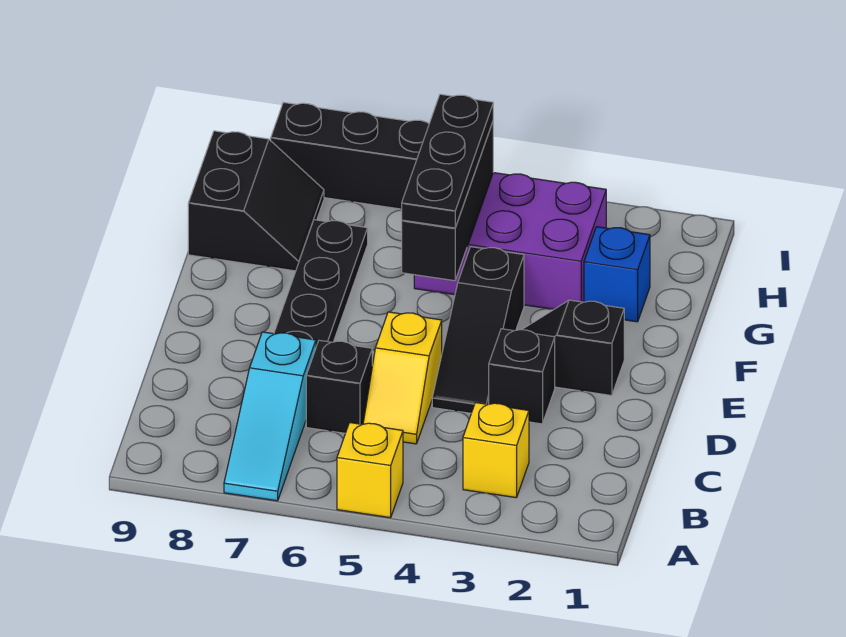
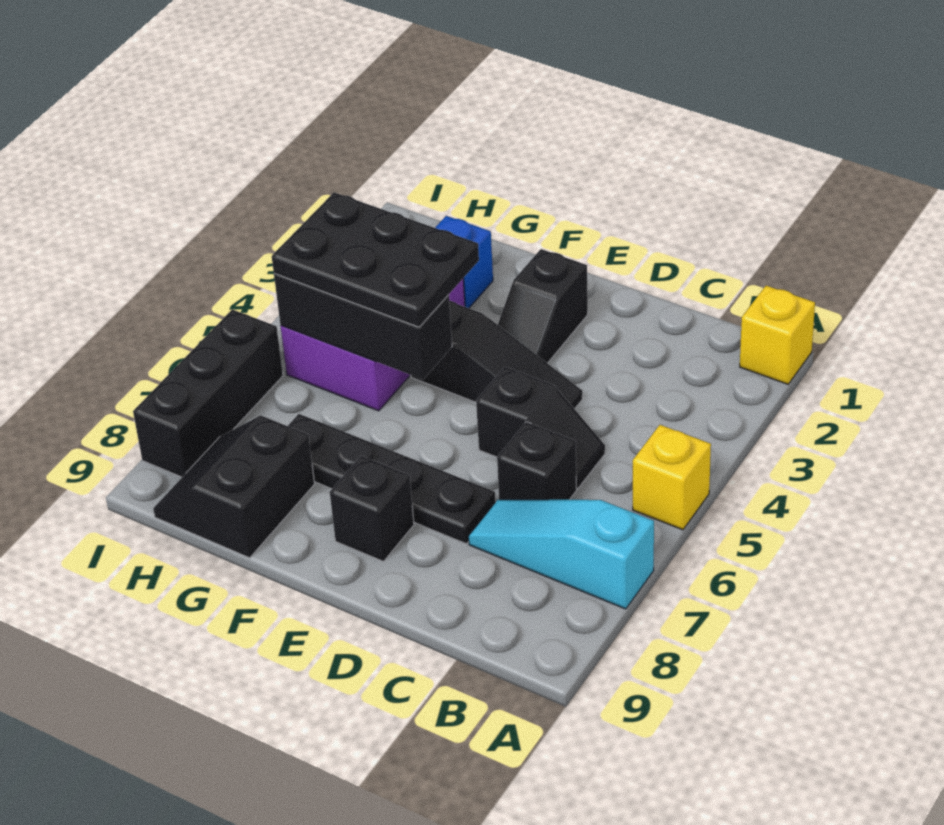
cyan 1x3 slope [224,332,316,501] -> cyan 1x3 slope turned to [468,500,654,609]
yellow 1x1 brick [463,403,529,498] -> yellow 1x1 brick moved to [740,286,815,384]
yellow 1x2 slope [363,312,442,444] -> black 1x2 slope [476,367,605,489]
black 1x1 brick [489,329,555,424] -> black 1x1 brick moved to [330,456,414,561]
black 1x3 plate [402,94,493,228] -> black 2x3 plate [272,192,479,327]
black 2x2 slope [188,131,324,271] -> black 2x2 slope turned to [153,415,314,558]

